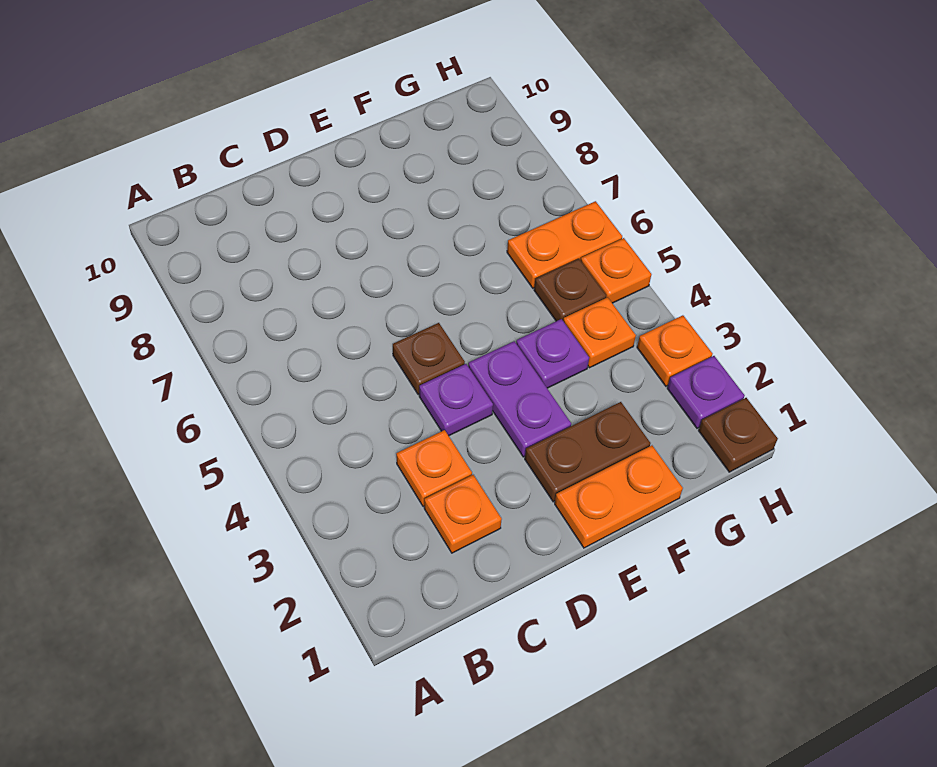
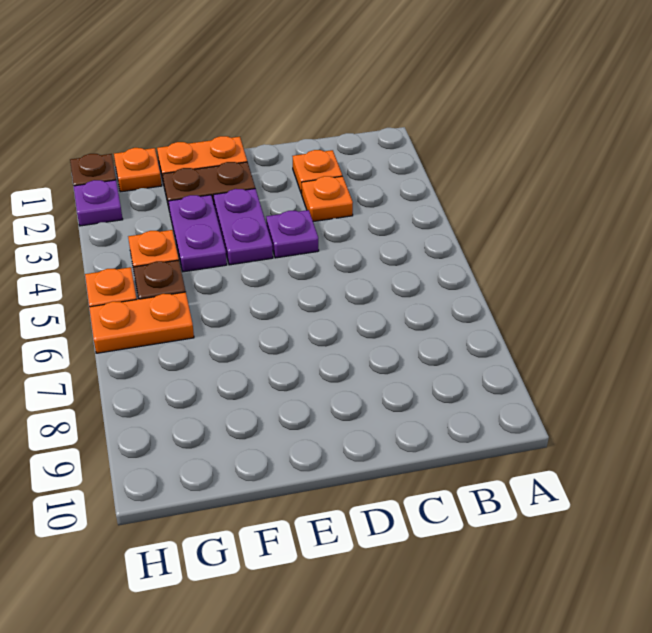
brown 1x1 plate [393,323,465,395] -> none
purple 1x1 plate [516,319,589,388] -> purple 1x2 plate [169,195,227,272]
orange 1x1 plate [637,315,713,386] -> orange 1x1 plate moved to [114,148,162,192]

